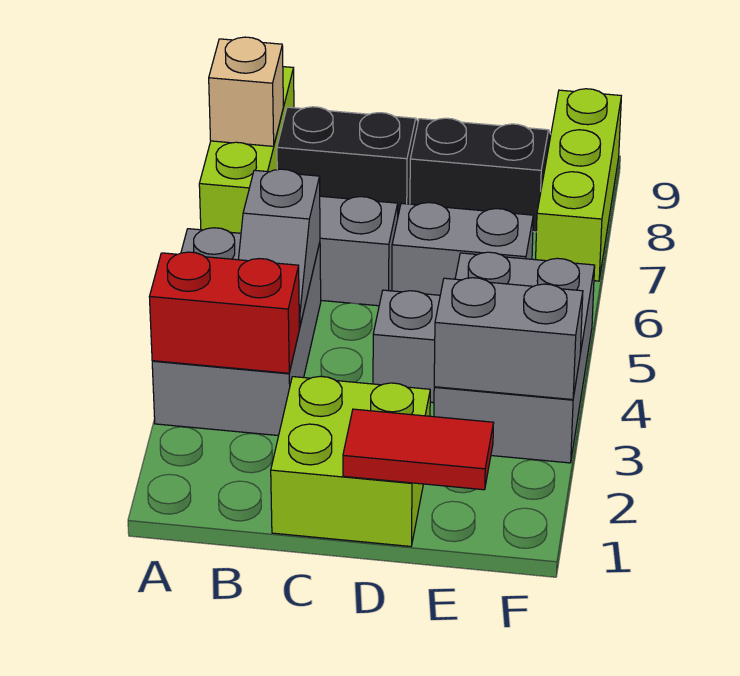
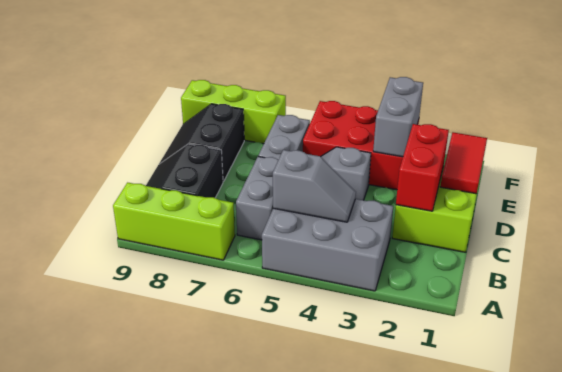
red 1x2 brick [149,252,299,373] -> red 1x2 brick moved to [396,124,449,211]
tan 1x1 brick [209,37,283,146] -> none
grey 2x3 brick [434,252,595,463] -> red 2x3 brick [303,101,419,190]

